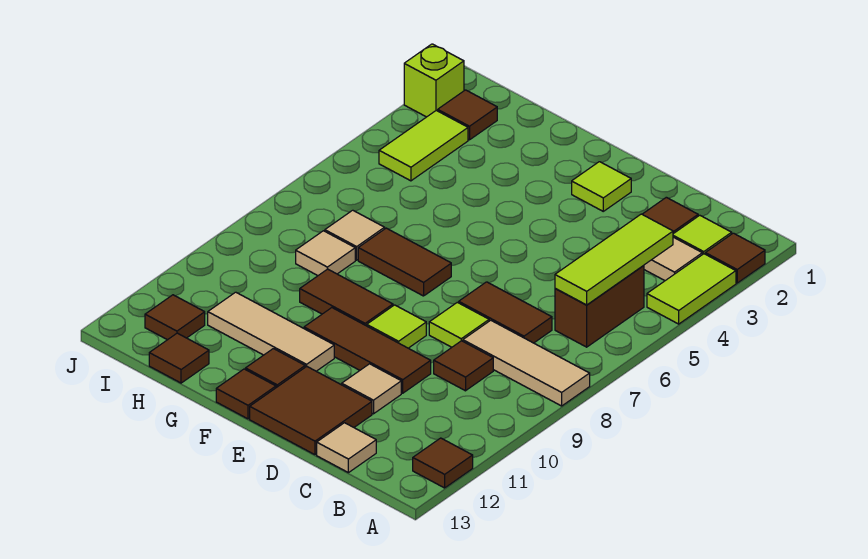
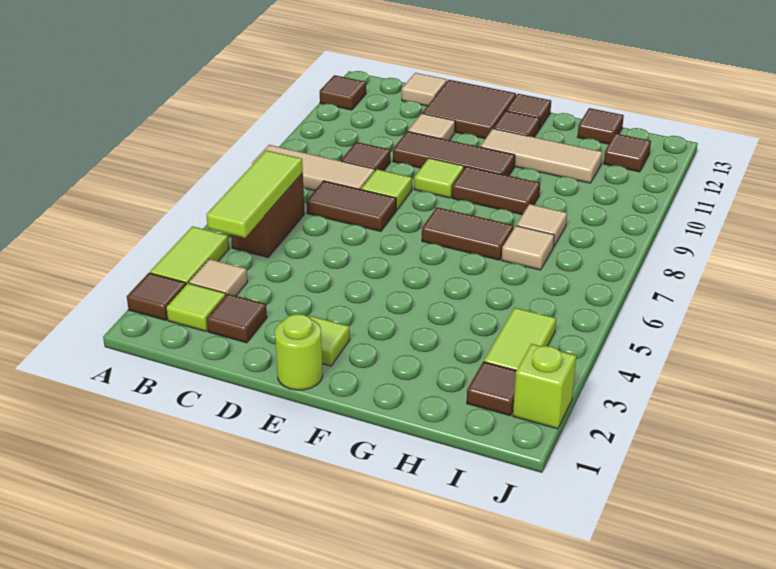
none -> lime 1x1 round brick [275,314,323,390]

